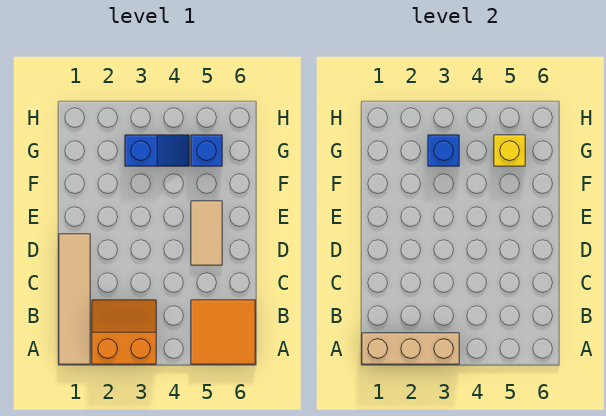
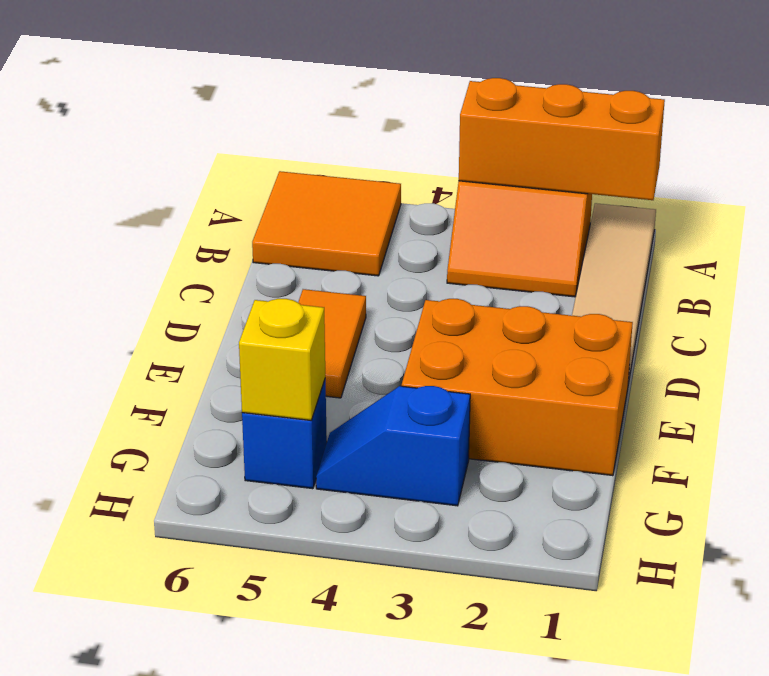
tan 1x3 brick [362,333,459,364] -> orange 1x3 brick [459,78,665,200]
tan 1x2 tile [191,201,222,265] -> orange 1x2 tile [298,289,366,398]
none -> orange 2x3 brick [402,299,633,476]
blue 1x1 brick [428,135,459,166] -> none

